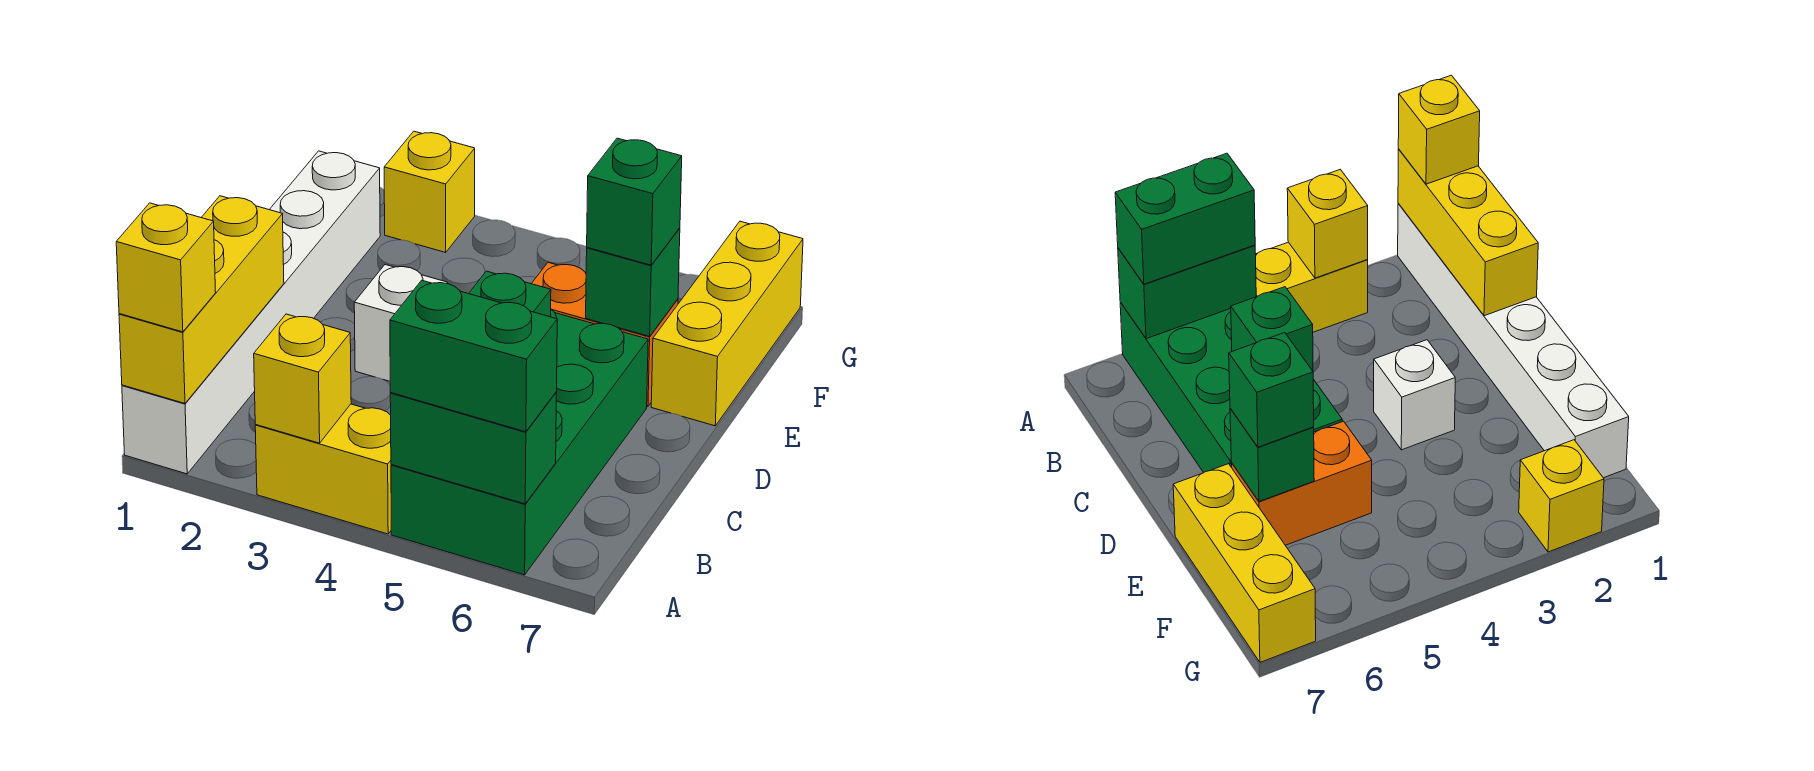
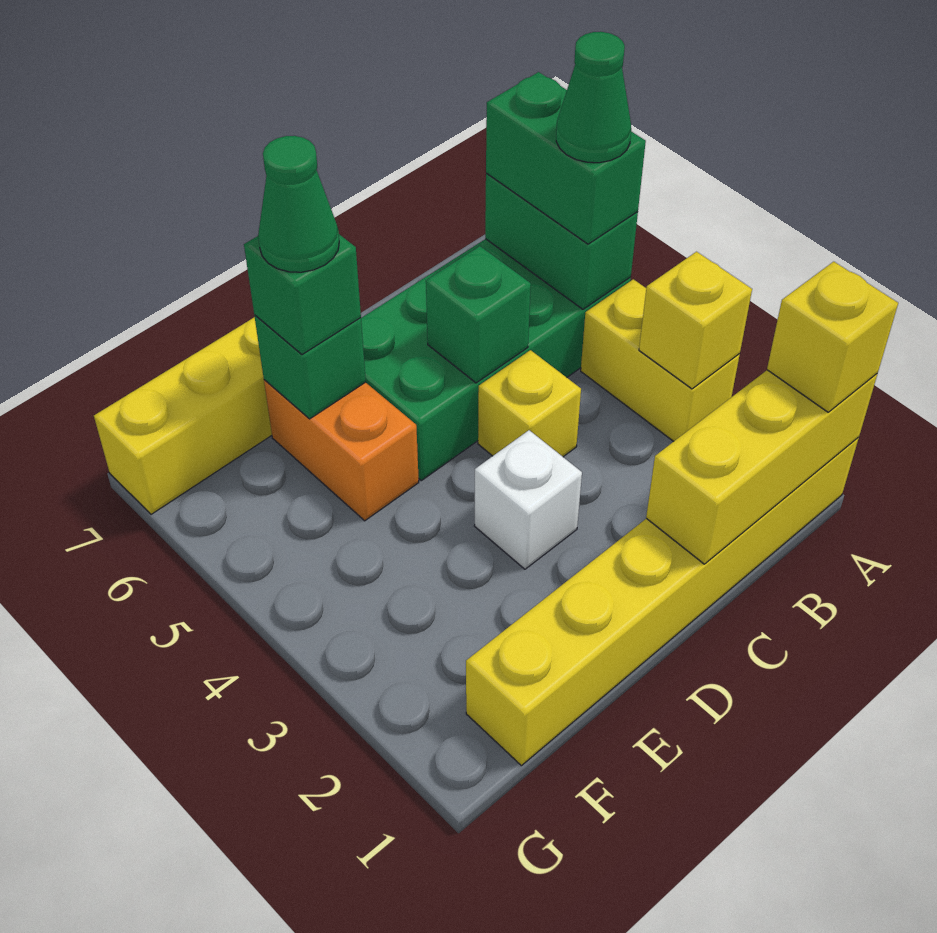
white 1x6 brick [122,151,380,474] -> yellow 1x6 brick [466,437,859,766]
none -> green 1x1 cone [556,32,631,163]
none -> green 1x1 cone [258,136,339,272]
yellow 1x1 brick [384,131,475,252] -> yellow 1x1 brick moved to [478,350,581,457]

